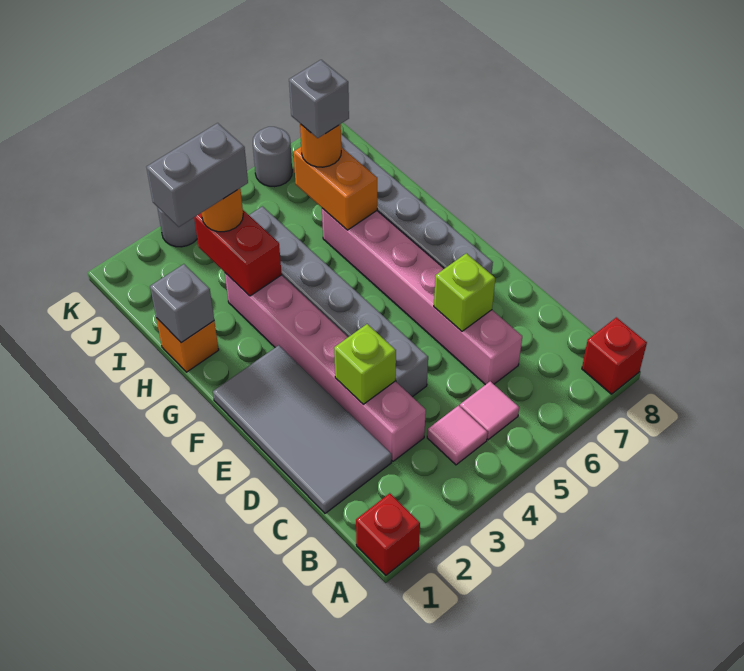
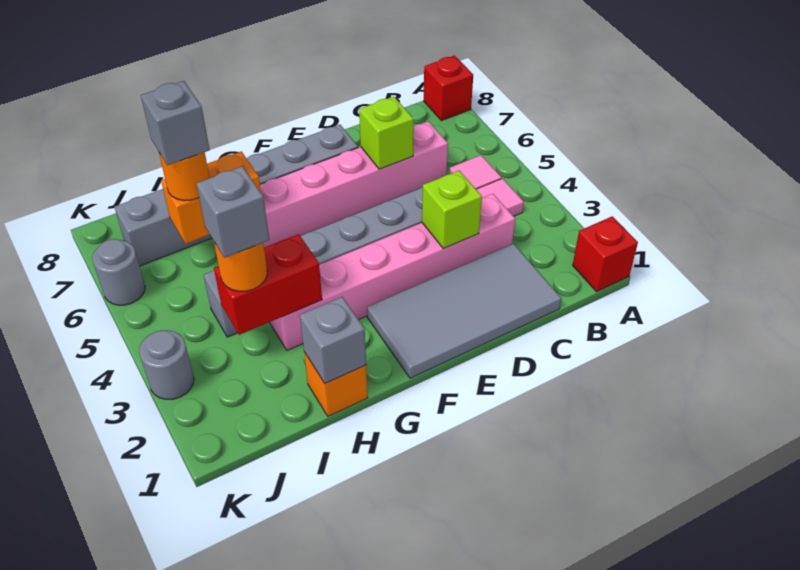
grey 1x2 brick [147,123,248,227] -> grey 1x1 brick [196,166,269,258]

